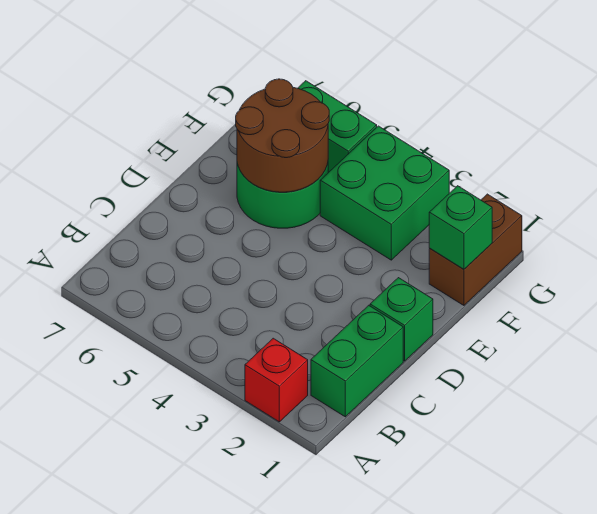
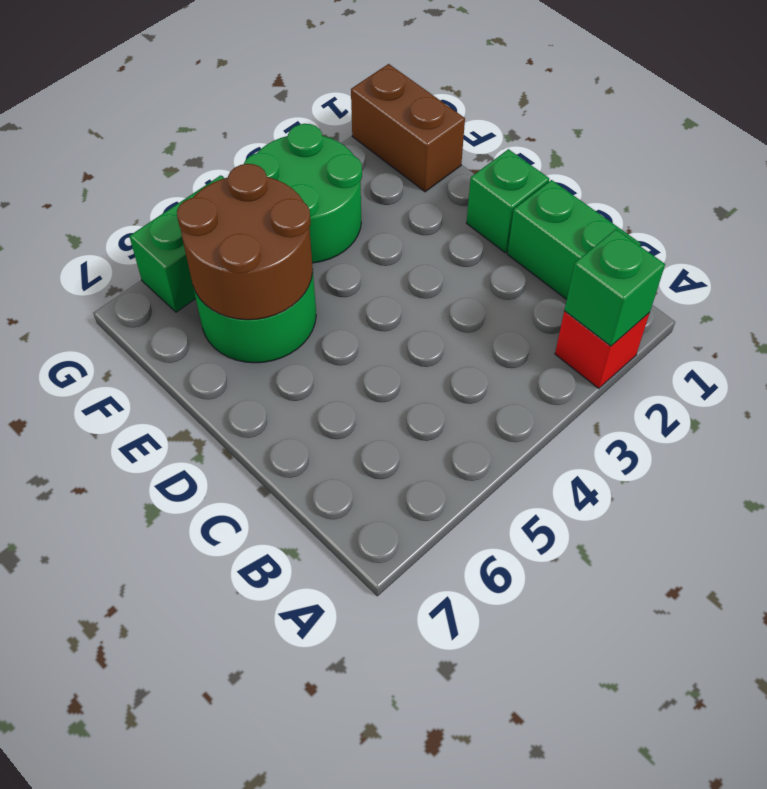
green 1x1 brick [429,186,492,269] -> green 1x1 brick moved to [564,229,665,346]
green 2x2 brick [320,126,449,260] -> green 2x2 round brick [244,124,362,263]

